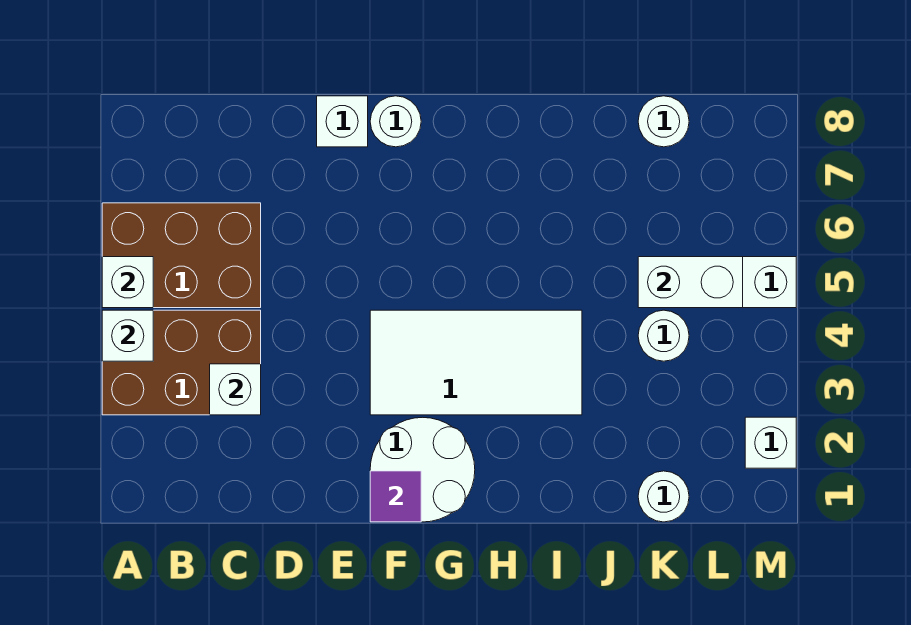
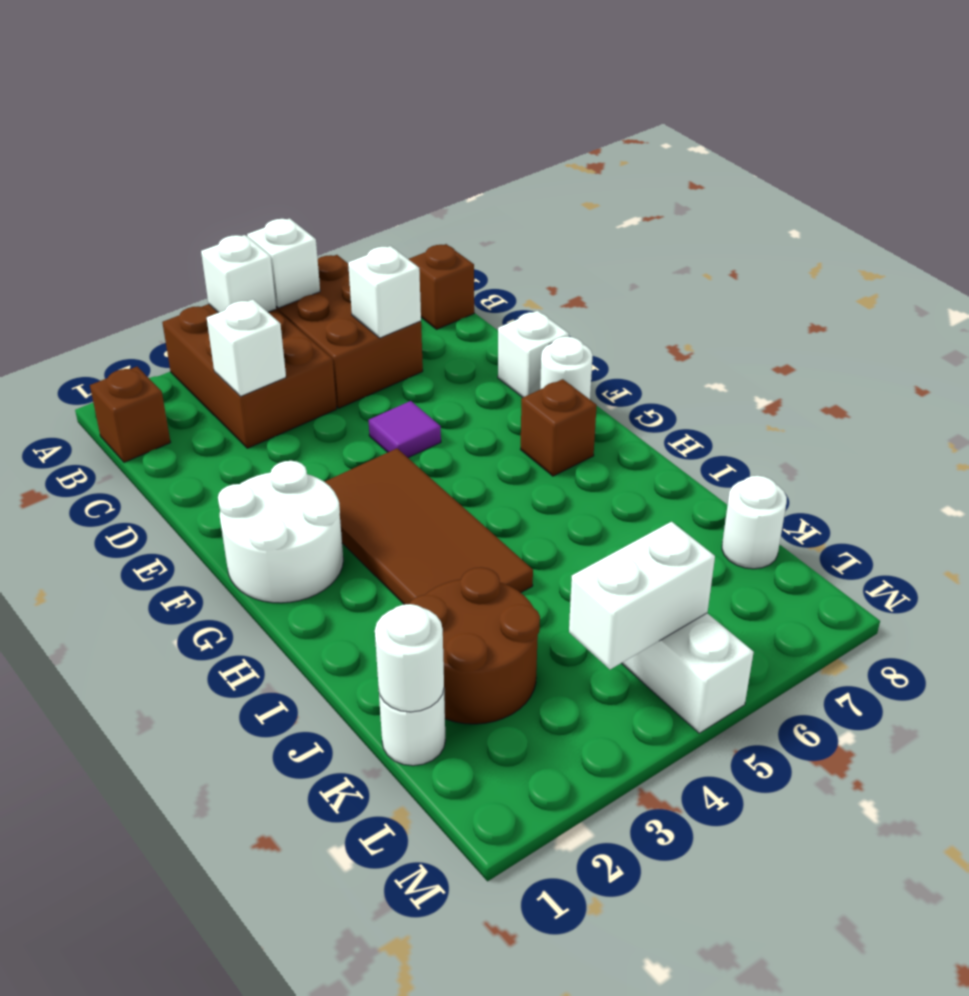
none -> brown 1x1 brick [90,367,171,462]
none -> brown 1x1 brick [408,244,474,329]
purple 1x1 tile [370,471,421,522] -> purple 1x1 tile moved to [368,401,441,458]
white 2x4 tile [370,310,582,415] -> brown 2x4 tile [325,448,533,605]
none -> brown 1x1 brick [521,379,597,476]
none -> brown 2x2 round brick [409,567,540,724]
white 1x1 round brick [638,310,689,361] -> white 1x1 round brick moved to [375,604,444,712]
white 1x2 brick [638,257,743,308] -> white 1x2 brick turned to [569,522,715,669]
white 1x1 brick [745,417,796,468] -> white 1x1 brick moved to [348,246,421,338]

